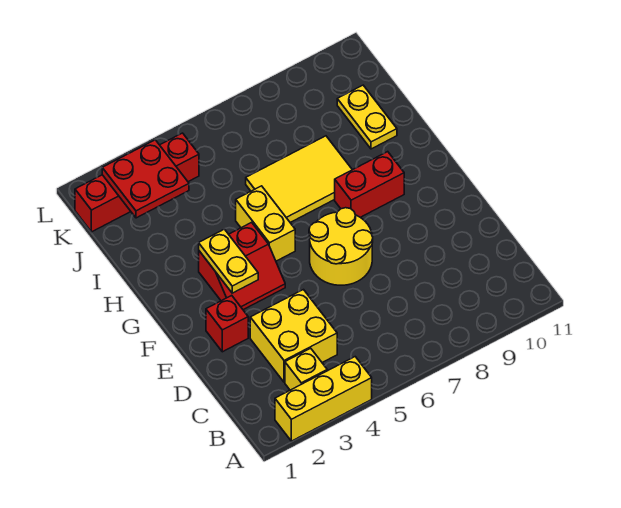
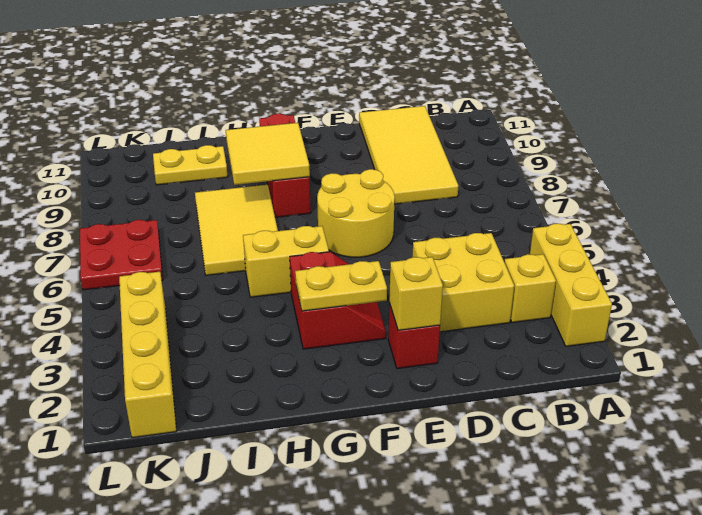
none -> yellow 2x4 tile [359,106,458,204]
none -> yellow 1x1 brick [389,257,443,330]
red 1x2 brick [335,152,404,217] -> red 1x3 brick [259,114,311,217]
none -> yellow 2x2 tile [226,123,310,185]
red 2x2 plate [102,140,189,218] -> red 2x2 plate moved to [80,220,163,290]
red 1x4 brick [75,133,199,232] -> yellow 1x4 brick [119,272,176,438]

